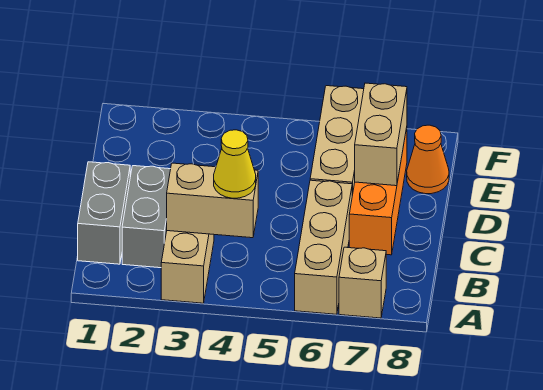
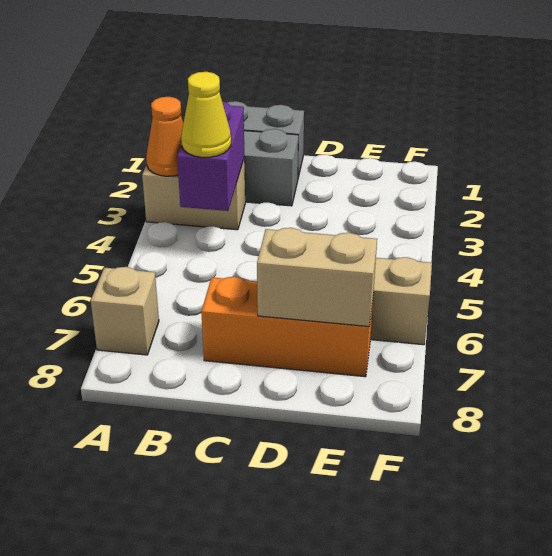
tan 1x3 brick [295,180,352,314] -> none
tan 1x2 brick [167,163,258,238] -> purple 1x2 brick [177,101,244,211]
orange 1x1 cone [407,125,449,194] -> orange 1x1 cone moved to [146,97,183,176]

